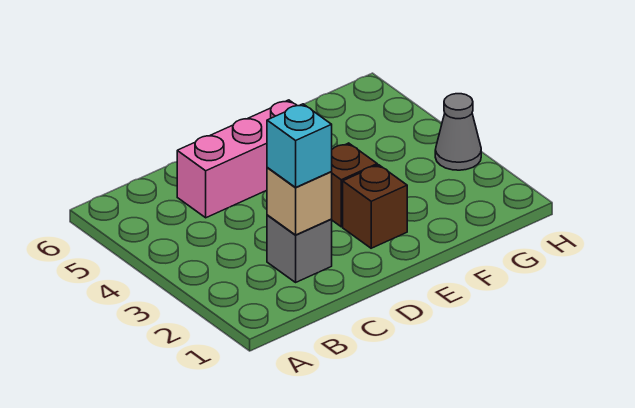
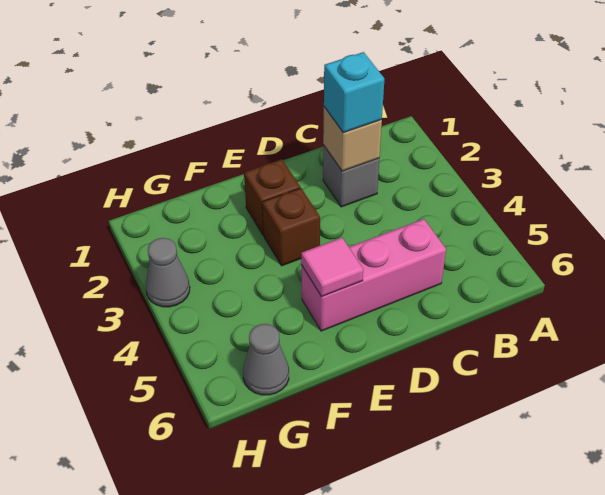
none -> pink 1x1 tile [301,238,363,296]
none -> grey 1x1 cone [243,324,289,395]

